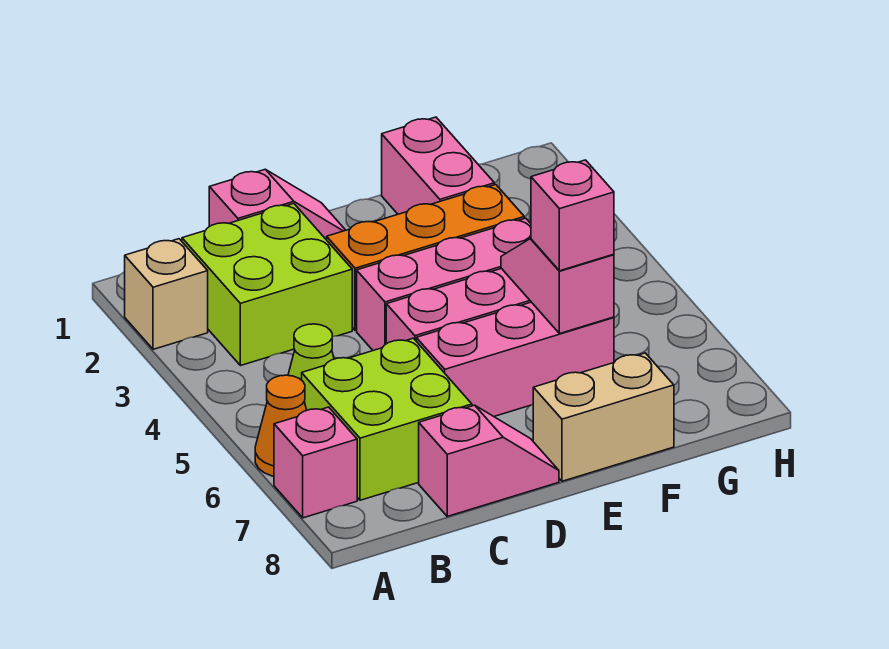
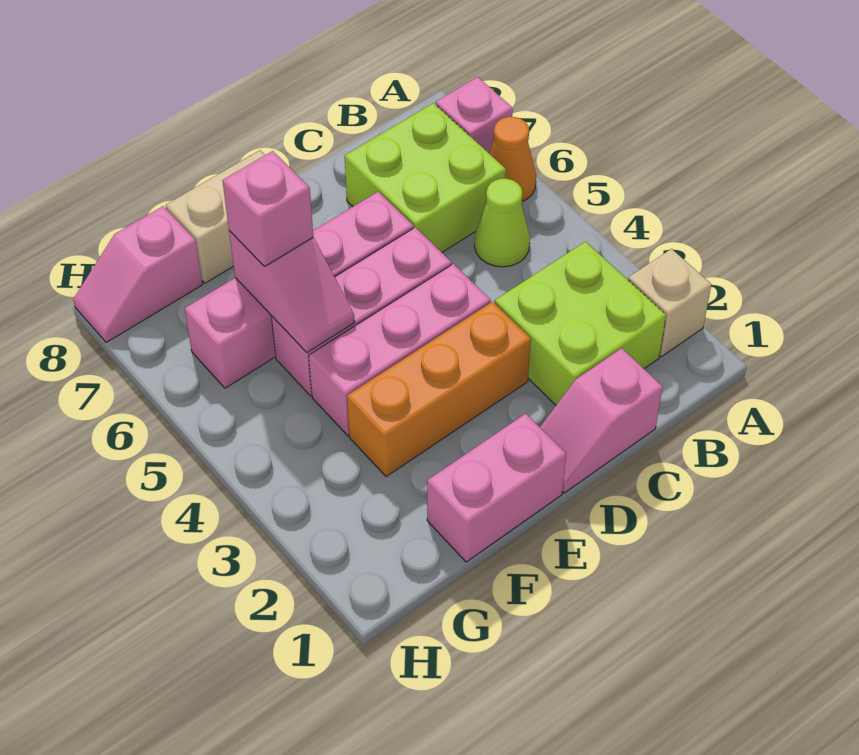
pink 1x2 slope [419,405,559,516] -> pink 1x2 slope moved to [73,206,203,343]
pink 1x3 brick [416,302,614,416] -> pink 1x4 brick [185,192,414,388]
pink 1x2 brick [382,117,494,214] -> pink 1x2 brick turned to [427,414,566,562]

